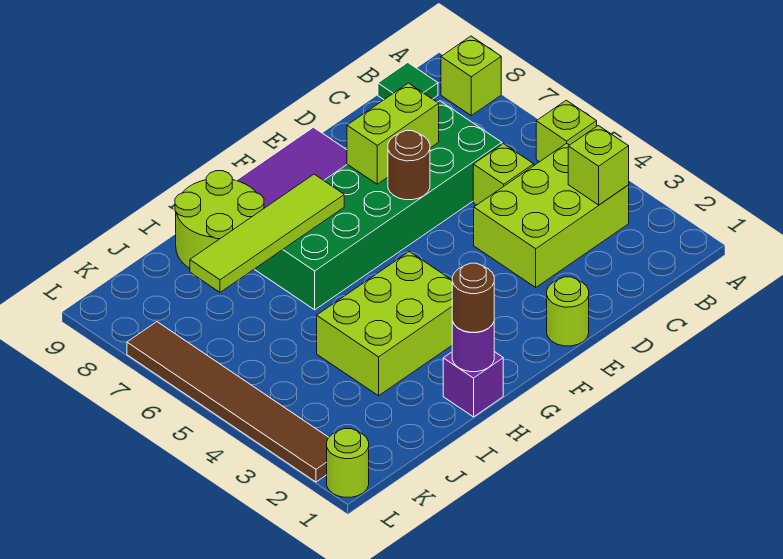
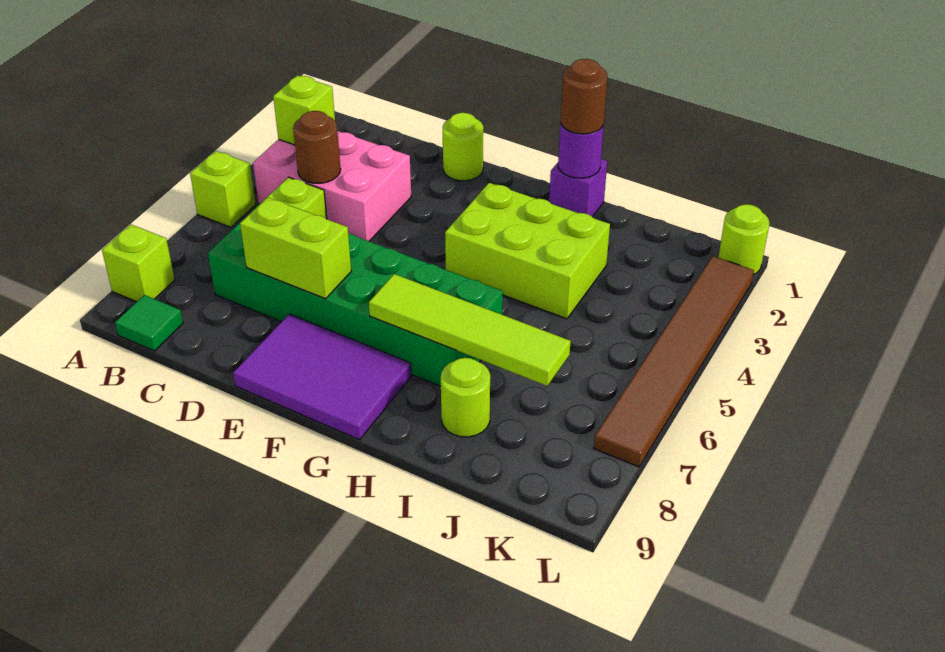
lime 2x3 brick [474,143,629,287] -> pink 2x3 brick [253,131,411,241]
brown 1x1 round brick [388,131,430,200] -> brown 1x1 round brick moved to [293,111,341,183]
lime 2x2 round brick [175,171,264,268] -> lime 1x1 round brick [441,358,490,437]

